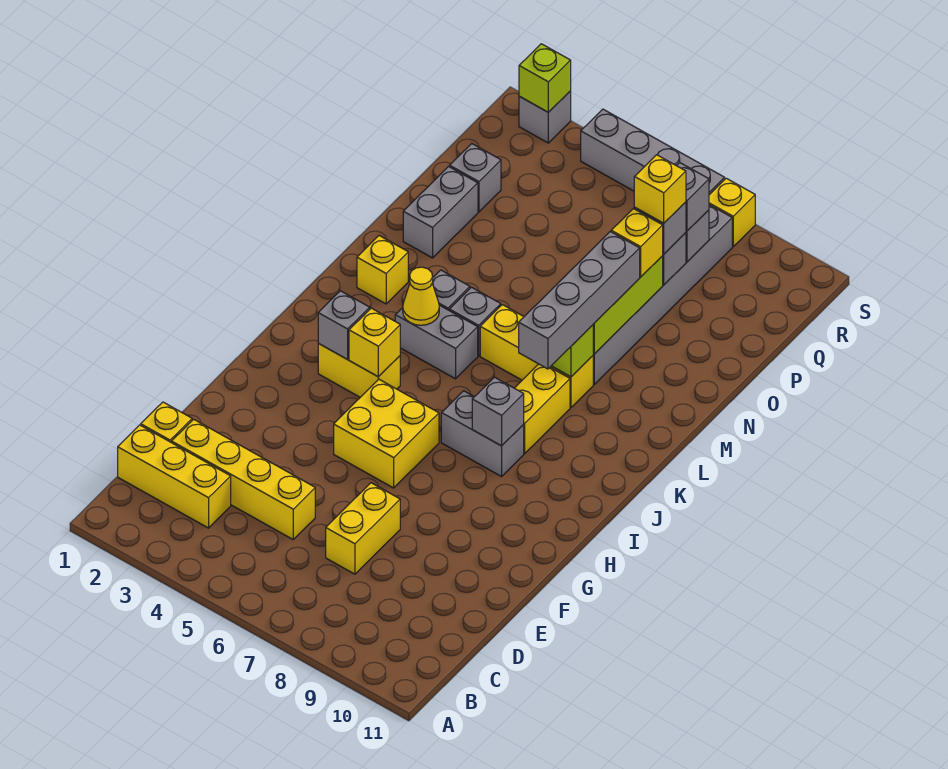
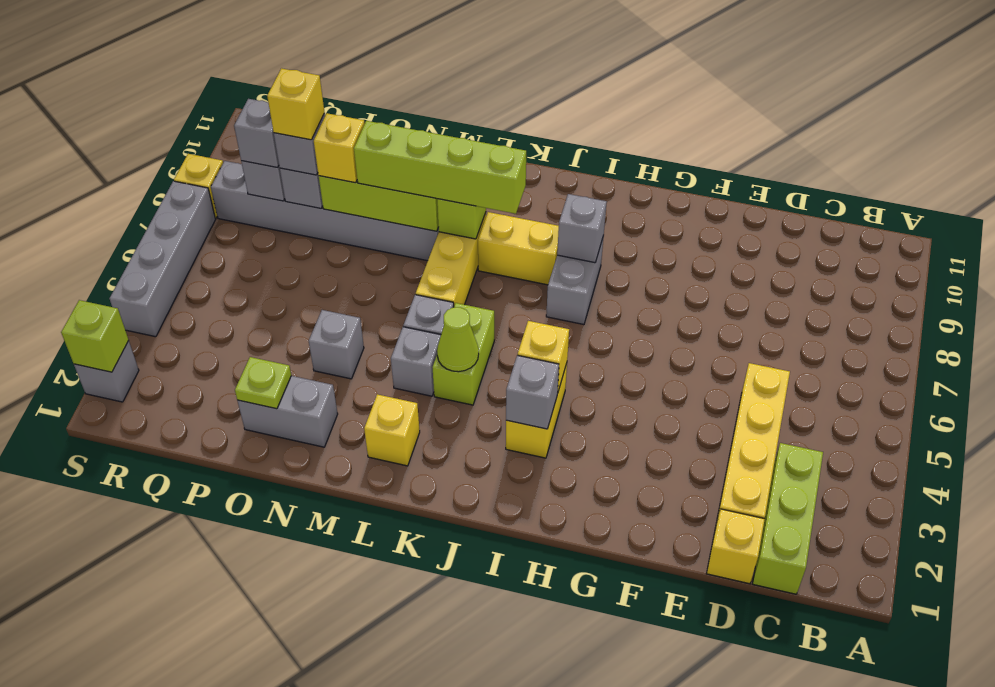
yellow 1x3 brick [118,425,231,528] -> lime 1x3 brick [753,443,823,594]
yellow 1x2 brick [326,483,400,574] -> none
yellow 2x2 brick [334,379,439,488] -> none
grey 1x2 brick [395,305,478,379] -> lime 1x2 brick [432,303,494,405]
yellow 1x1 cone [403,267,439,325] -> lime 1x1 cone [437,307,479,372]
grey 1x4 brick [519,232,640,369] -> lime 1x4 brick [354,121,526,214]
none -> lime 1x1 plate [235,357,291,409]
grey 1x1 brick [450,144,501,212] -> grey 1x1 brick moved to [309,310,364,379]

